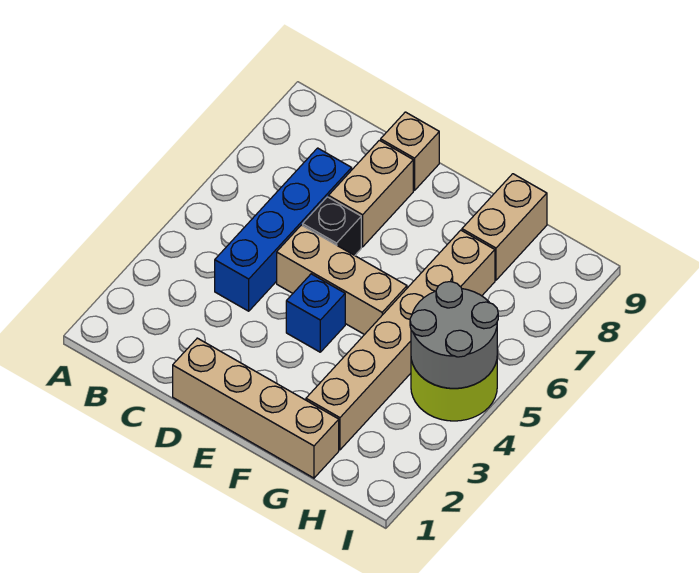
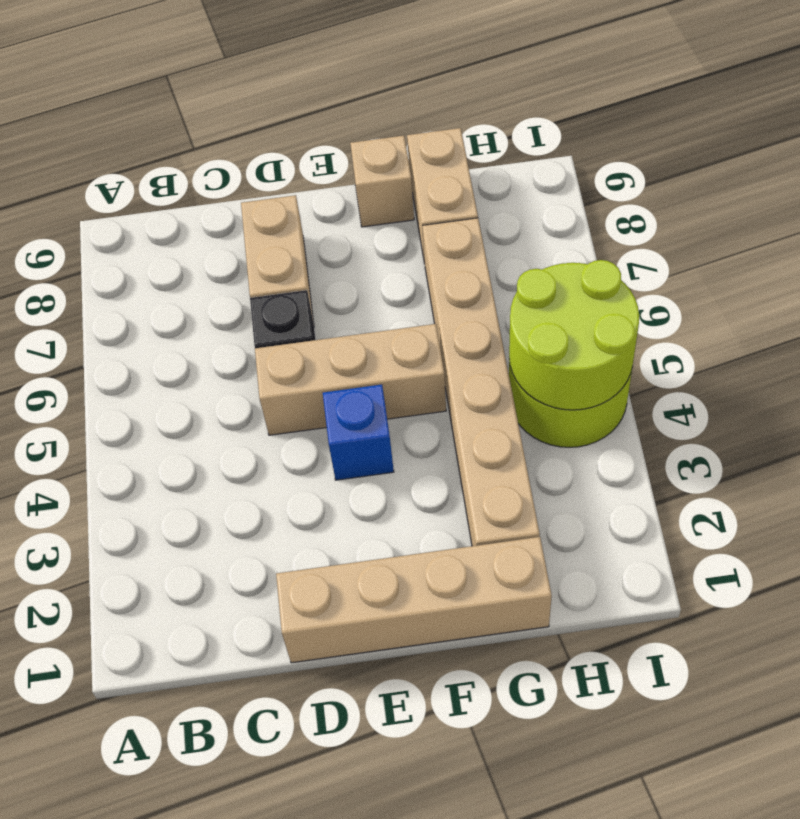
blue 1x4 brick [215,148,352,311] -> none
tan 1x1 brick [381,112,439,190] -> tan 1x1 brick moved to [350,136,414,227]
grey 2x2 round brick [410,282,498,388] -> lime 2x2 round brick [509,260,639,410]

